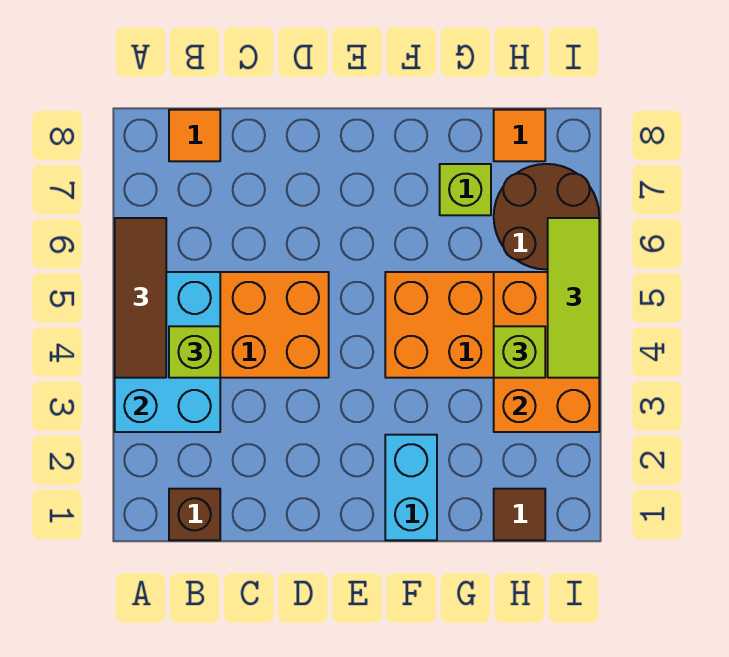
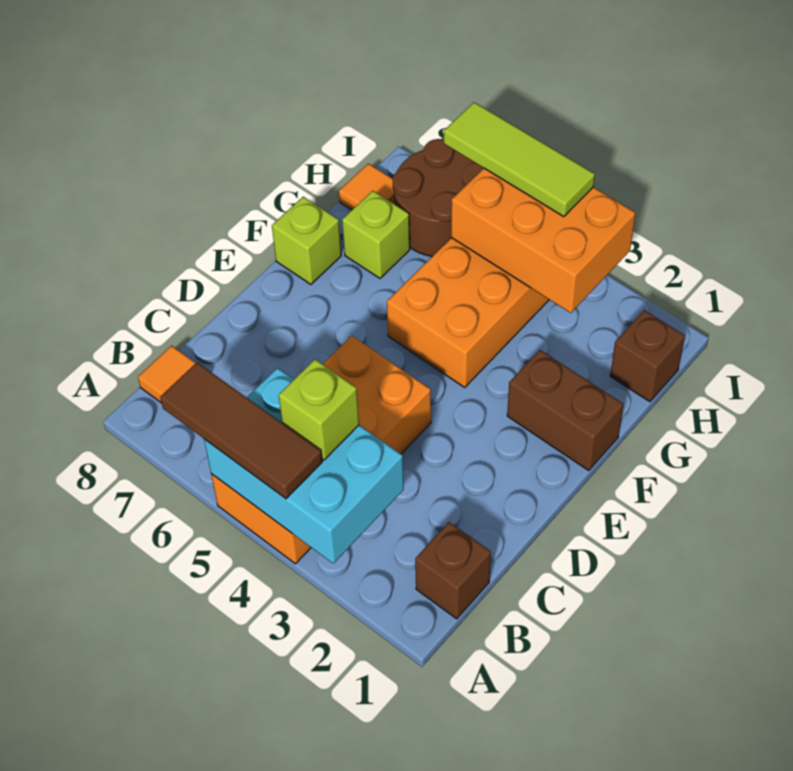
cyan 1x2 brick [385,435,437,540] -> brown 1x2 brick [507,350,623,471]
brown 1x1 tile [494,489,545,540] -> brown 1x1 brick [610,310,685,402]
lime 1x1 brick [494,326,545,378] -> lime 1x1 brick moved to [272,197,341,284]

